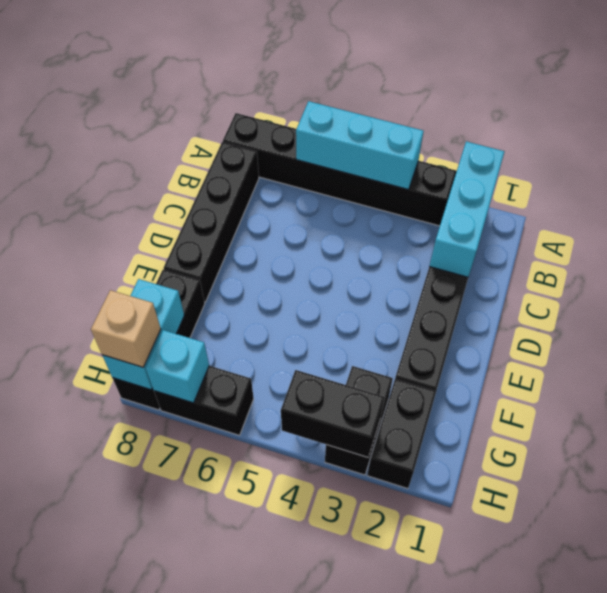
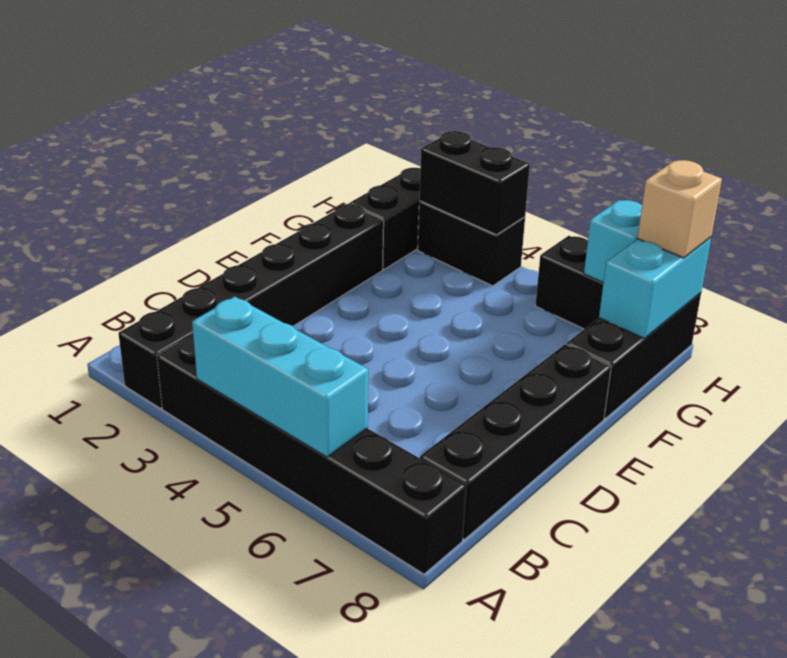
cyan 1x3 brick [429,141,505,277] -> none
black 1x2 brick [325,366,393,475] -> black 1x2 brick turned to [418,201,525,286]

